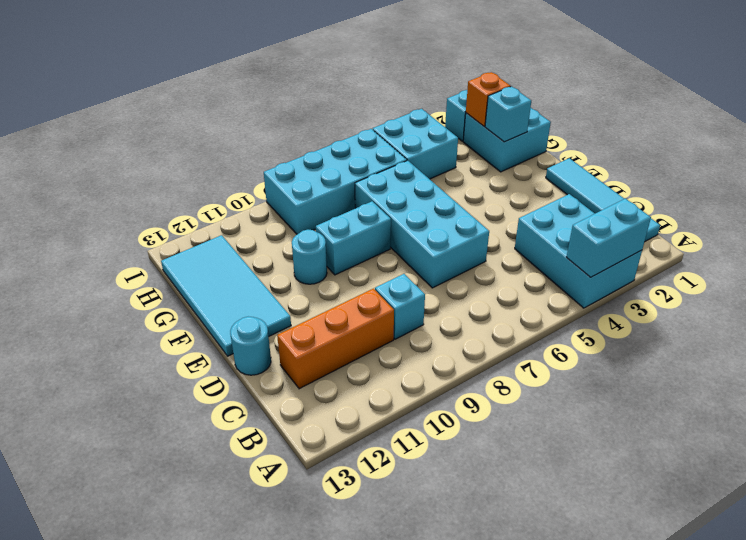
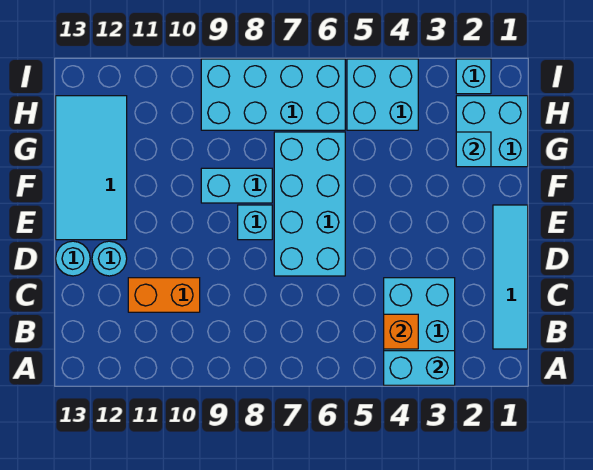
cyan 1x1 brick [375,274,425,339] -> cyan 1x1 brick moved to [238,205,272,240]
orange 1x3 brick [277,288,394,389] -> orange 1x2 brick [128,278,200,312]
cyan 1x1 round brick [292,230,327,284] -> cyan 1x1 round brick moved to [92,241,127,276]
orange 1x1 brick [466,72,511,126] -> orange 1x1 brick moved to [384,314,418,349]

